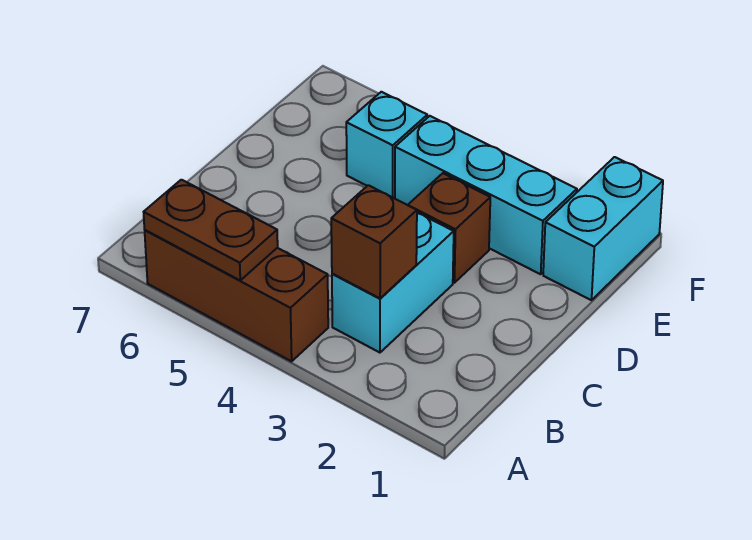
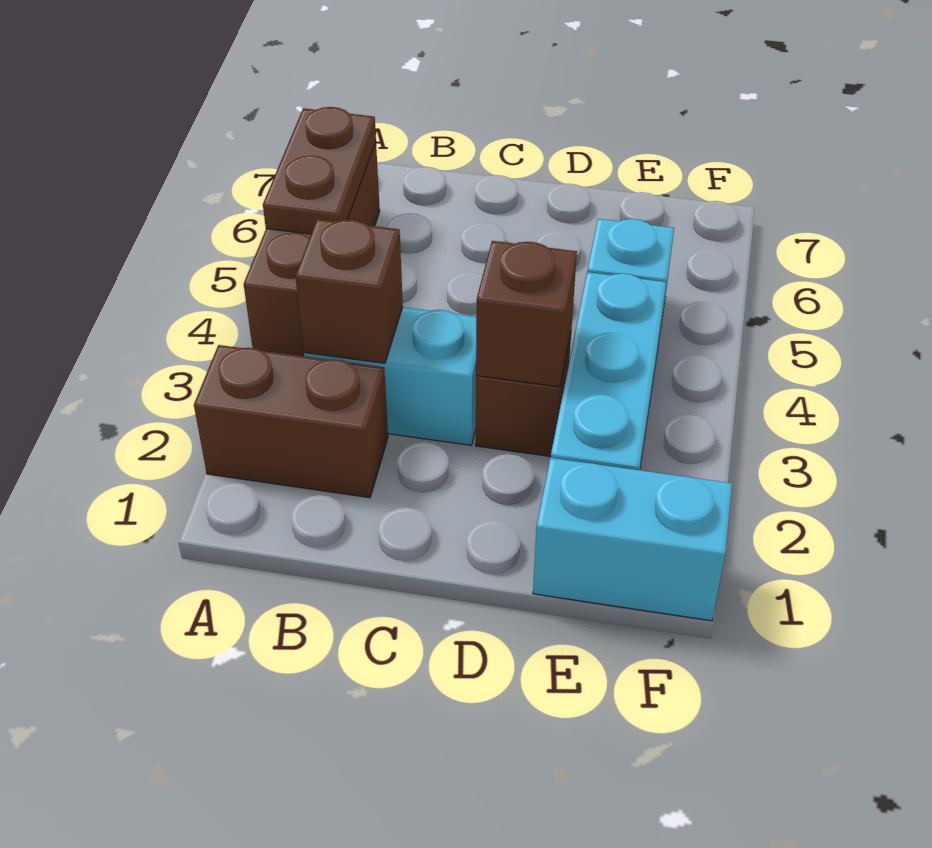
none -> brown 1x2 brick [194,345,388,498]
none -> brown 1x1 brick [476,241,577,387]

